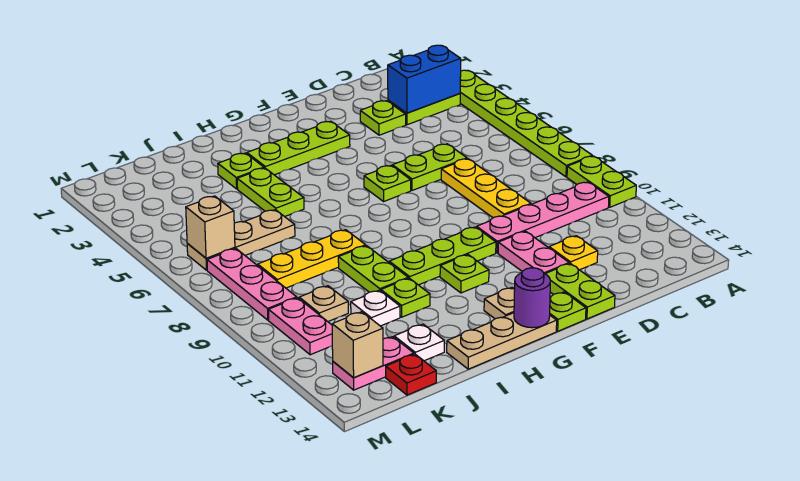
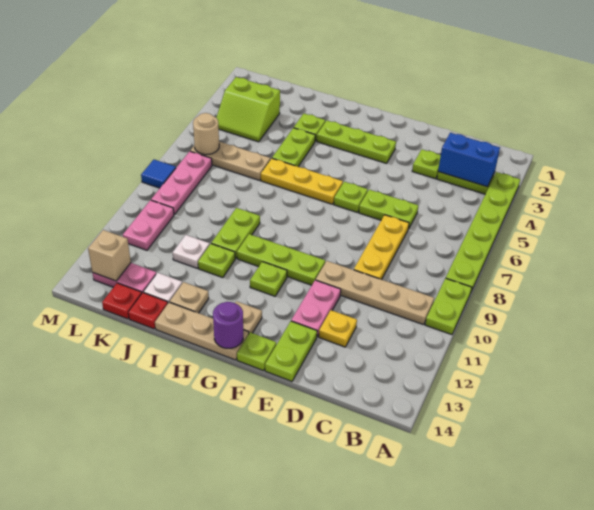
pink 1x4 plate [477,182,609,253] -> tan 1x4 plate [316,261,434,325]
yellow 1x3 plate [258,230,366,288] -> yellow 1x3 plate moved to [261,158,343,204]
none -> red 1x1 plate [128,293,168,329]
none -> lime 2x2 slope [216,77,280,142]
tan 1x1 plate [299,286,348,321] -> tan 1x1 plate moved to [170,282,209,313]
tan 1x1 brick [186,196,235,258] -> tan 1x1 round brick [193,113,219,155]
none -> blue 1x1 tile [141,160,176,188]

